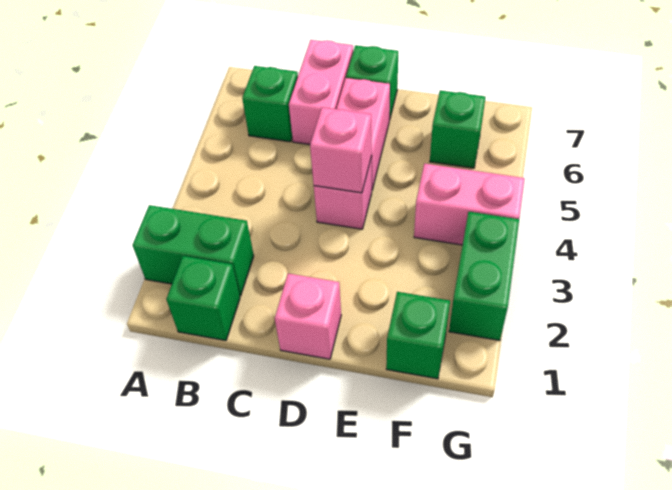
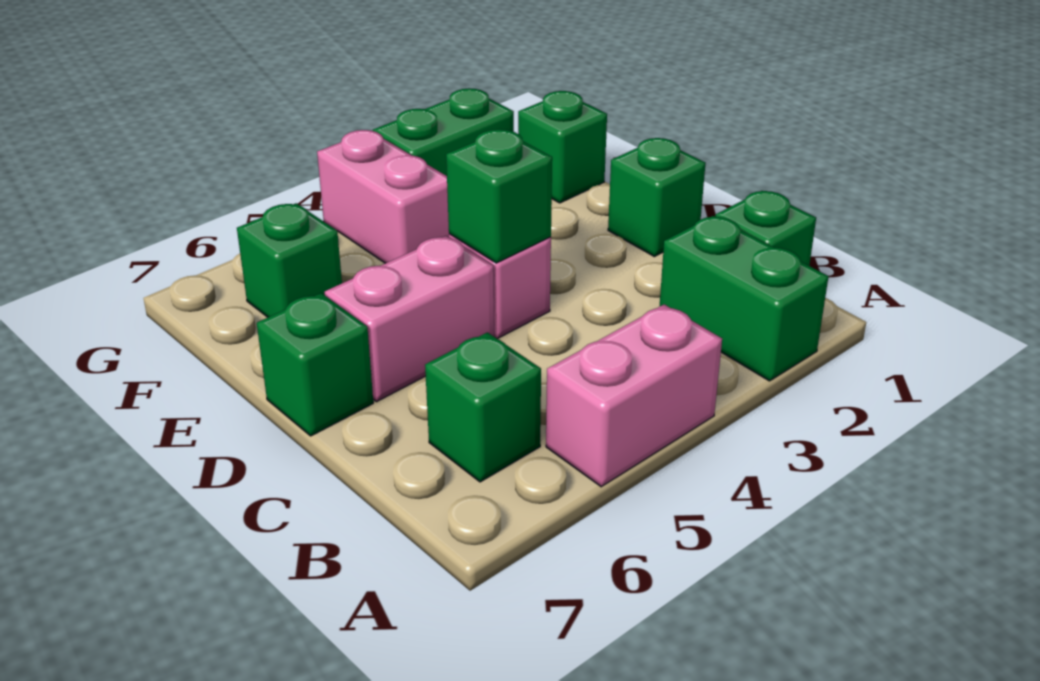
pink 1x2 brick [289,40,353,145] -> pink 1x2 brick moved to [546,304,722,487]
pink 1x1 brick [275,274,341,359] -> green 1x1 brick [608,138,706,257]
pink 1x1 brick [310,107,372,193] -> green 1x1 brick [446,129,552,263]

